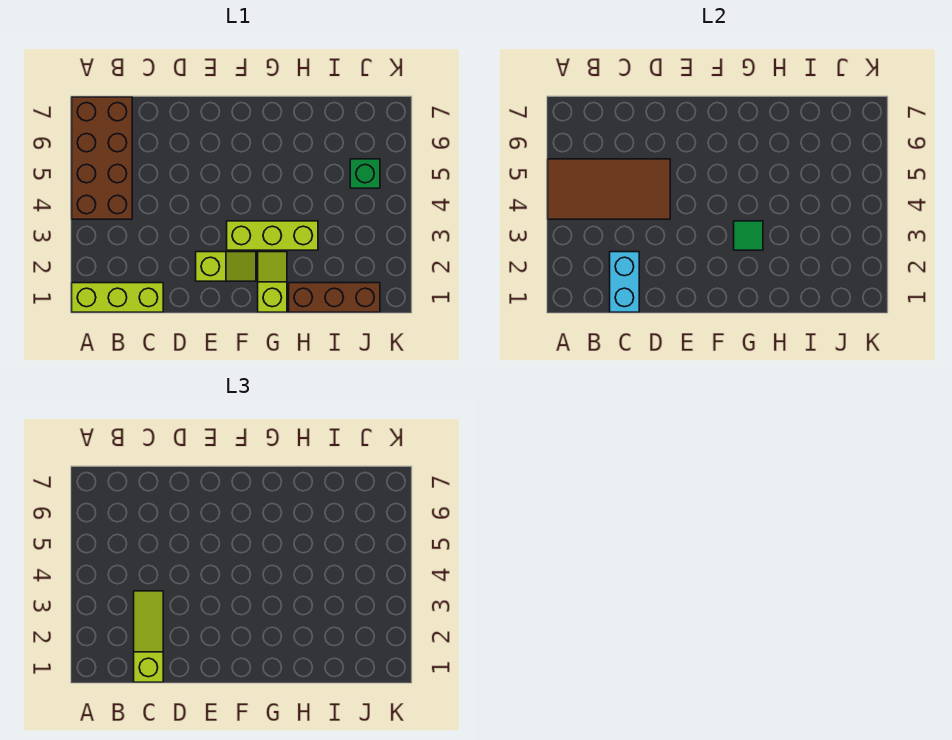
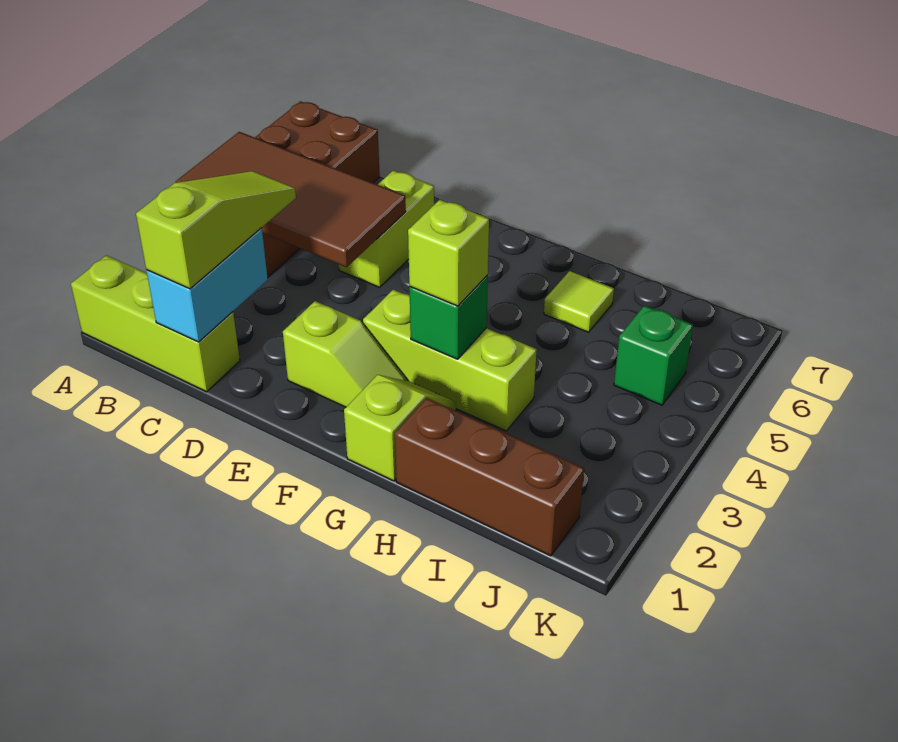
none -> lime 1x2 brick [339,170,434,287]
green 1x1 tile [734,221,763,250] -> green 1x1 brick [409,275,488,359]
none -> lime 1x1 brick [408,200,489,306]
none -> lime 1x1 tile [544,271,614,332]

